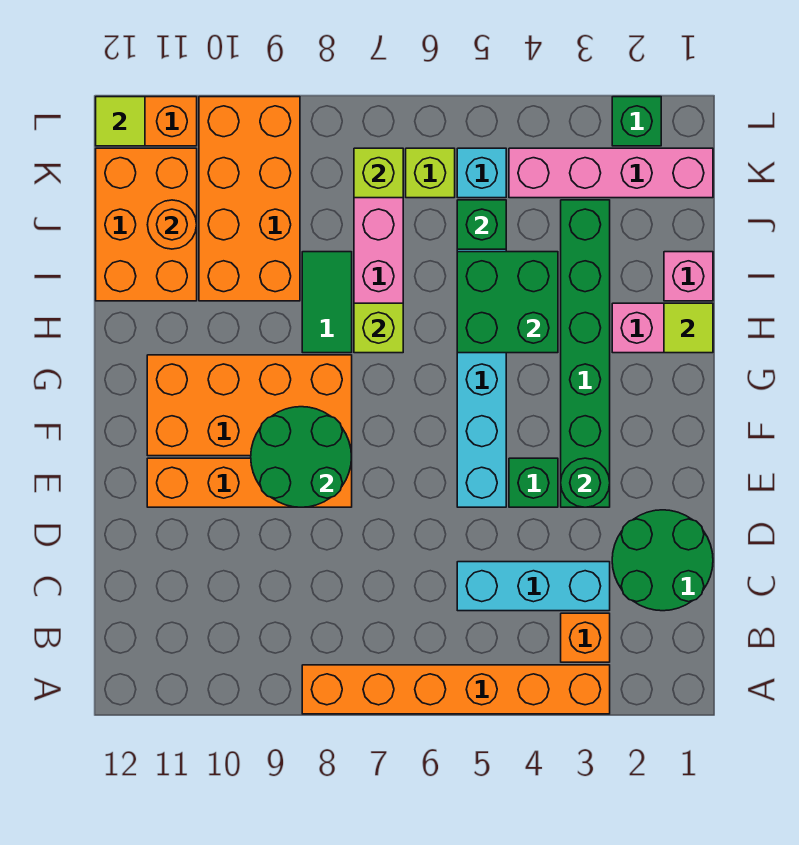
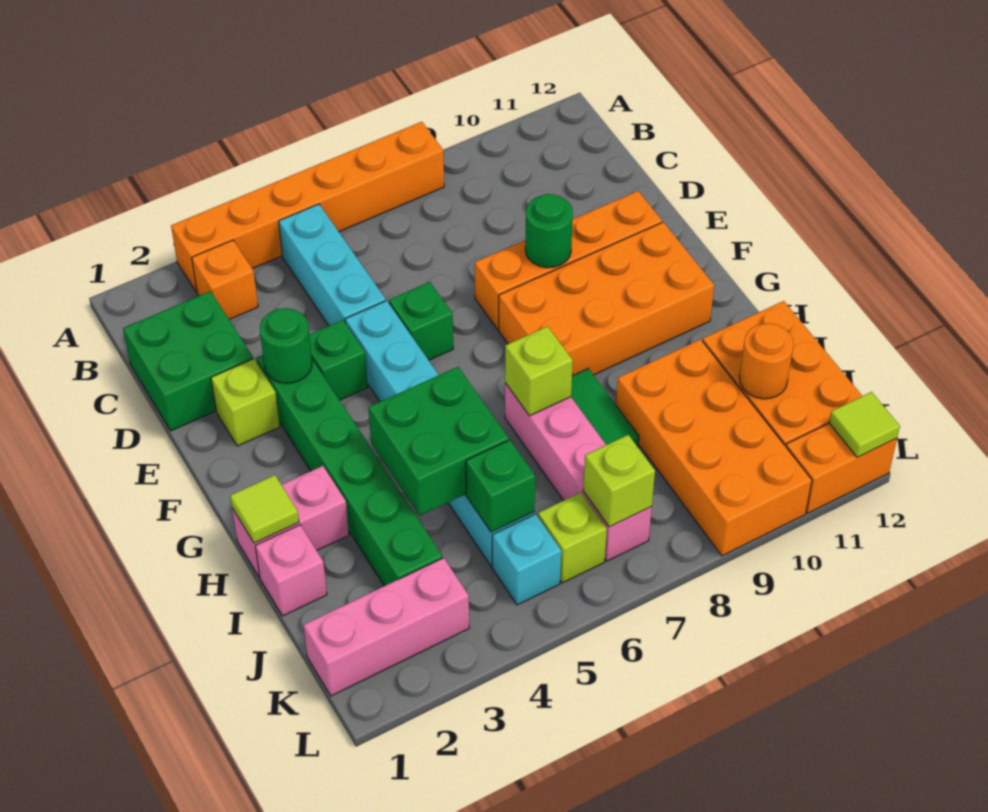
green 2x2 round brick [612,510,713,611] -> green 2x2 brick [123,291,253,431]
cyan 1x3 brick [457,562,610,611] -> cyan 1x3 brick turned to [279,204,386,326]
none -> lime 1x1 brick [211,359,280,446]
green 2x2 round brick [251,407,351,507] -> green 1x1 round brick [525,194,573,268]
pink 1x4 brick [509,148,713,198] -> pink 1x3 brick [304,558,469,696]
green 1x1 brick [612,97,661,146] -> green 1x1 brick moved to [389,282,453,360]

